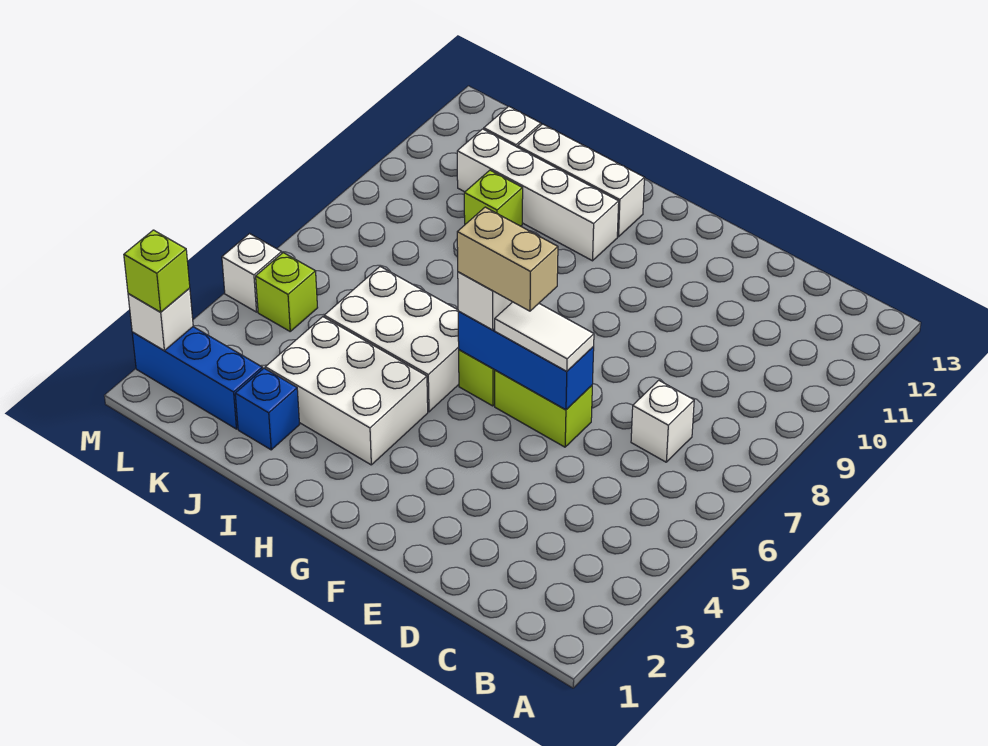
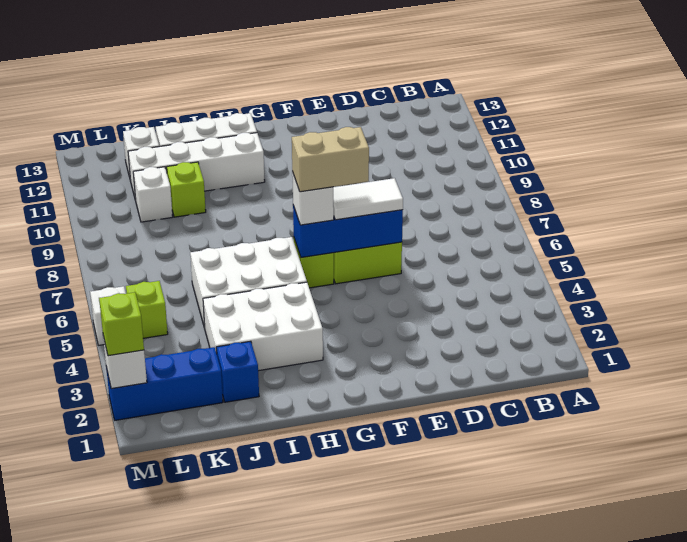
white 1x1 brick [631,380,694,462] -> white 1x1 brick moved to [133,167,173,222]

